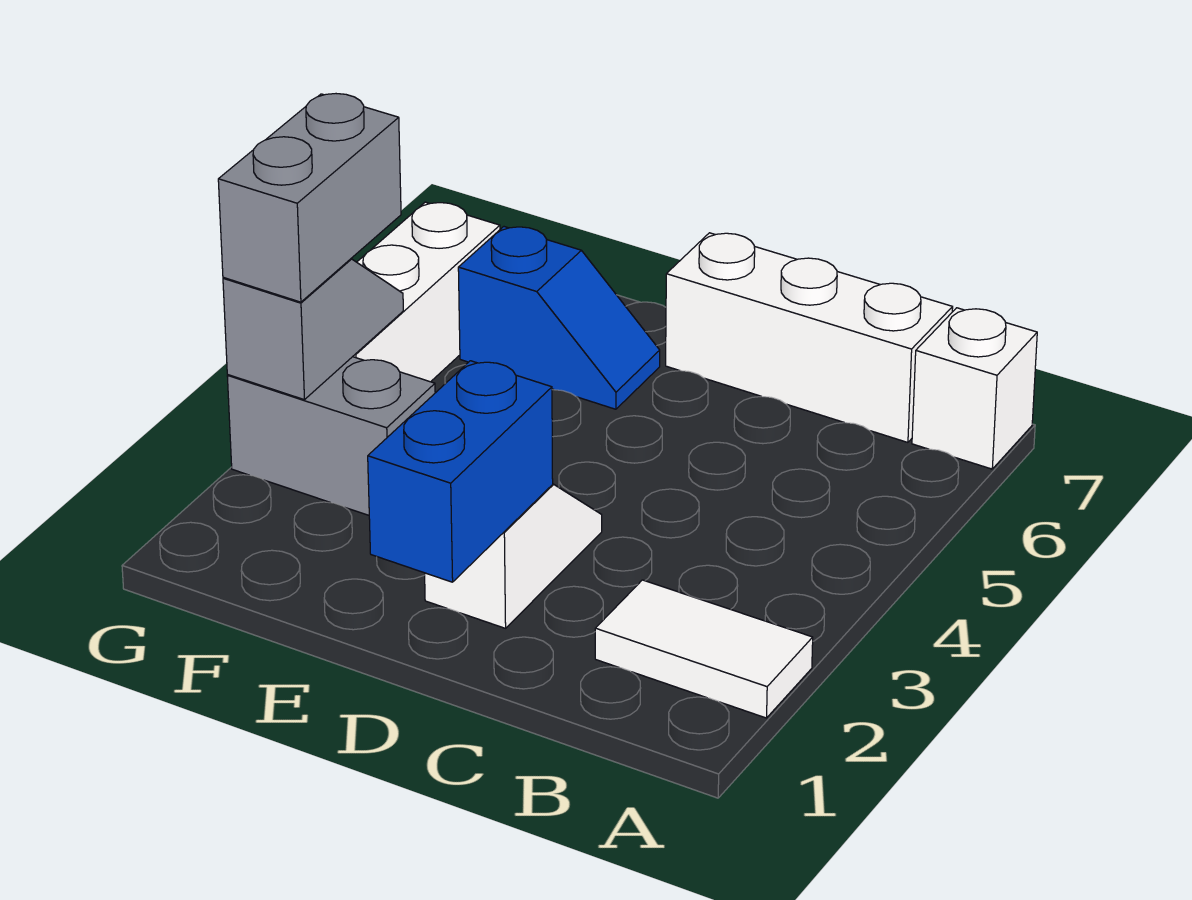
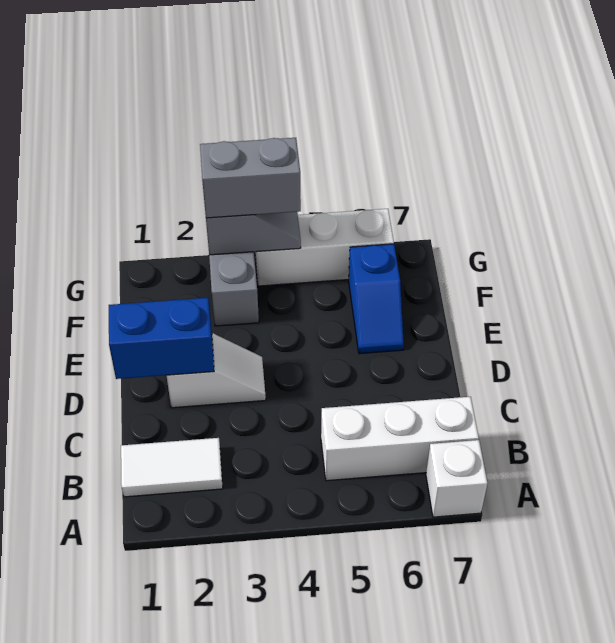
white 1x2 tile [595,580,813,718] -> white 1x2 tile turned to [121,438,223,497]
white 1x3 brick [666,233,953,442] -> white 1x3 brick turned to [321,397,479,481]

